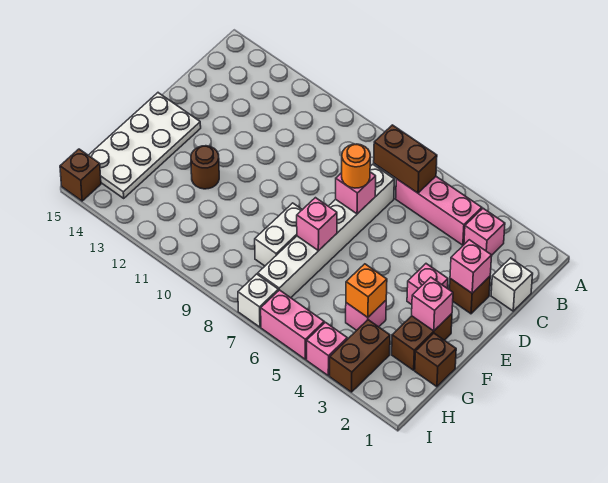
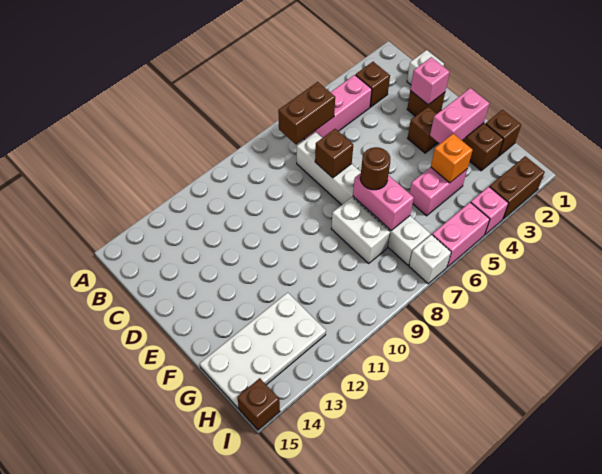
pink 1x1 brick [464,208,505,255] -> brown 1x1 brick [356,62,390,107]
pink 1x1 brick [336,172,376,214] -> brown 1x1 brick [315,129,353,178]
orange 1x1 round brick [342,144,370,188] -> none
pink 1x1 brick [407,264,448,305] -> brown 1x1 brick [408,107,438,153]
white 2x4 plate [88,93,201,198] -> white 2x4 plate turned to [200,292,326,408]
pink 1x1 brick [412,277,453,331] -> pink 1x2 brick [430,88,489,144]
pink 1x1 brick [297,198,337,251] -> pink 1x2 brick [353,173,414,230]
brown 1x1 round brick [191,146,219,189] -> brown 1x1 round brick moved to [360,147,390,190]
pink 1x1 brick [346,301,386,330] -> pink 1x2 brick [410,167,467,216]
brown 1x2 brick [330,320,390,392] -> brown 1x2 brick turned to [489,156,545,219]

